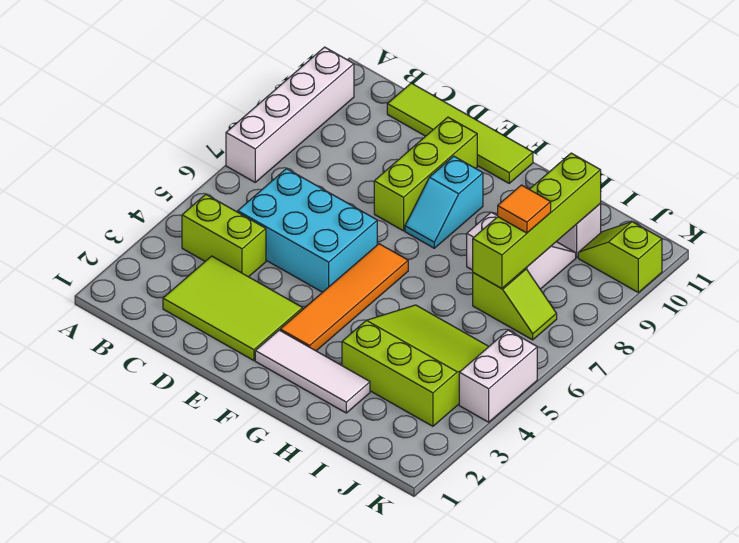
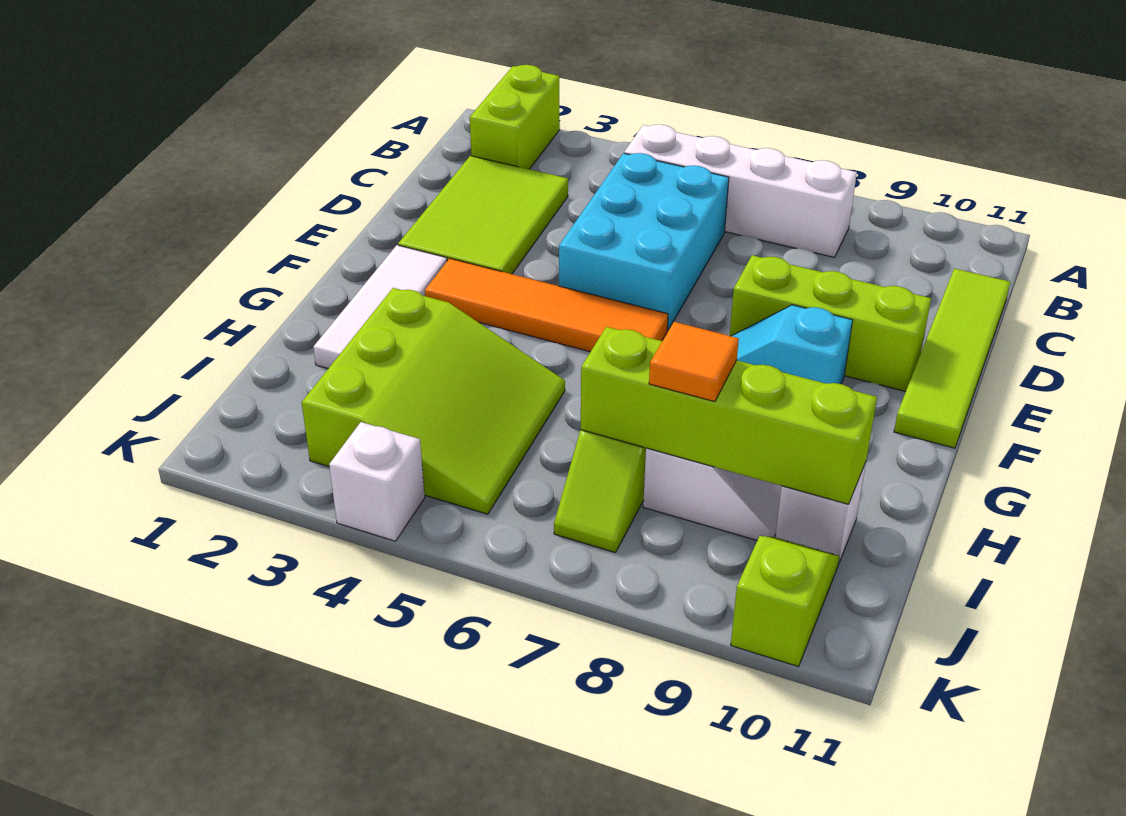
white 1x4 brick [226,47,354,182] -> white 1x4 brick moved to [624,124,857,257]
lime 1x2 brick [182,194,266,277] -> lime 1x2 brick moved to [470,65,560,169]
white 1x2 brick [459,330,537,422] -> white 1x1 brick [329,422,425,541]

